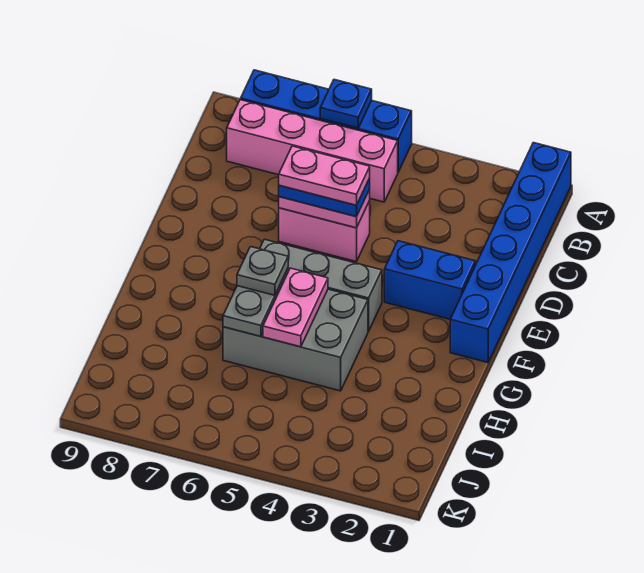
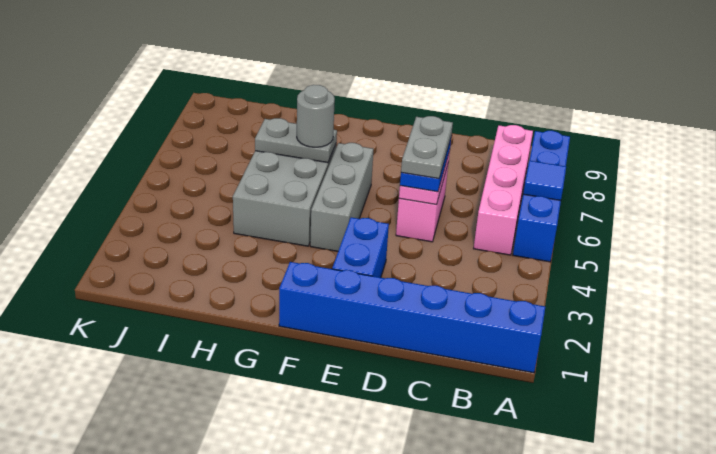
blue 1x1 plate [320,80,372,128] -> blue 1x1 tile [523,161,566,200]
pink 1x2 plate [279,146,370,205] -> grey 1x2 plate [401,116,453,179]
pink 1x2 plate [263,268,328,347] -> none
grey 1x1 plate [237,247,288,295] -> grey 1x1 round brick [297,85,335,147]

